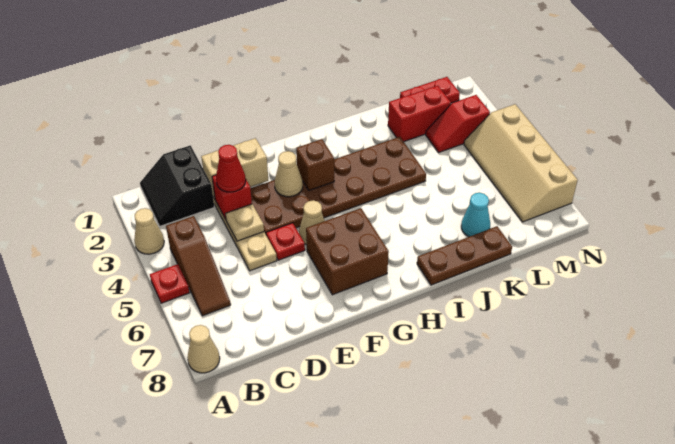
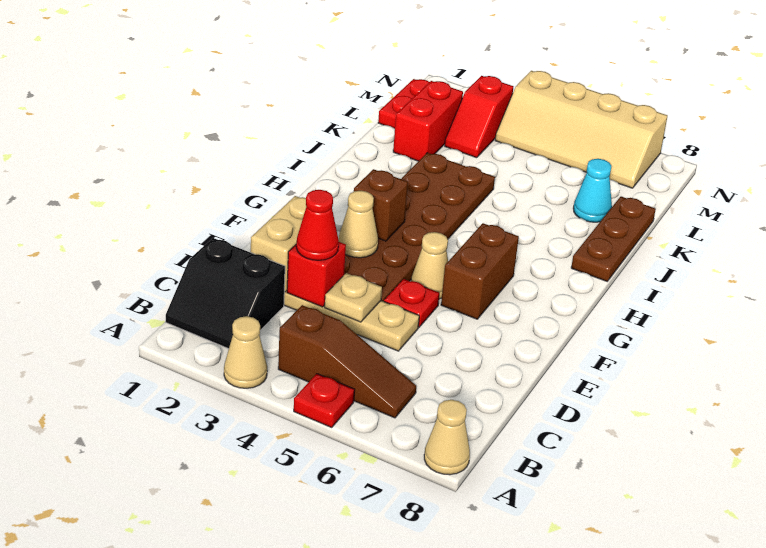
brown 2x2 brick [306,208,389,295] -> brown 1x2 brick [441,223,519,319]

